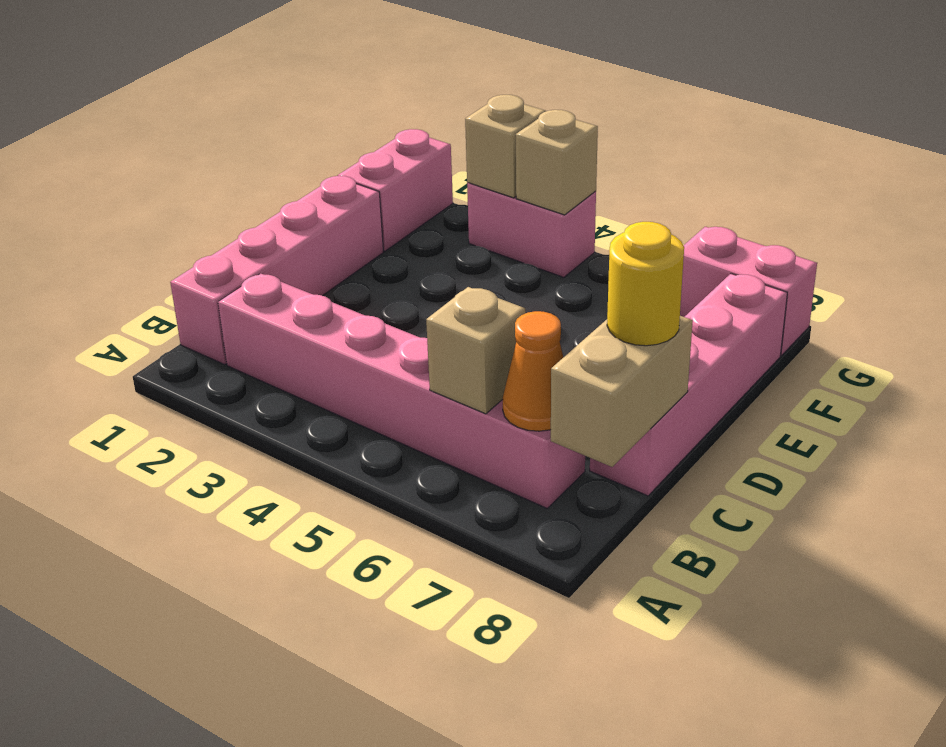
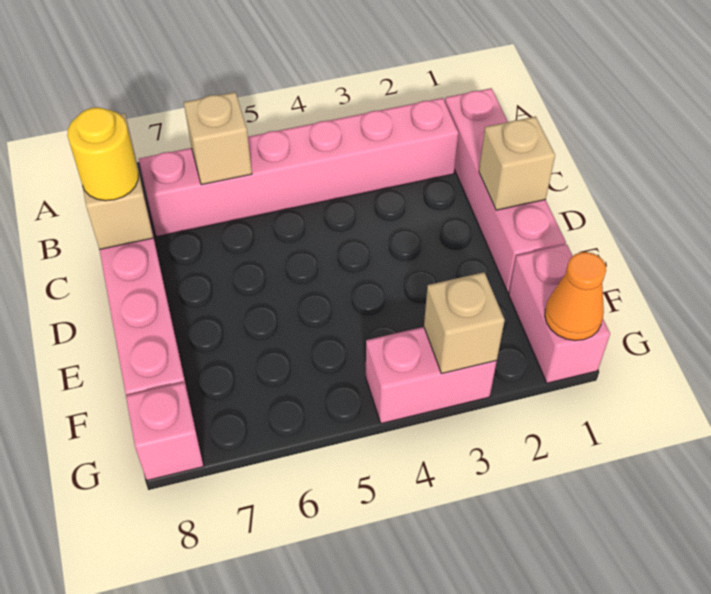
orange 1x1 cone [503,311,563,431] -> orange 1x1 cone moved to [545,252,606,341]
tan 1x1 brick [516,110,598,215] -> tan 1x1 brick moved to [479,116,555,210]
pink 1x2 brick [680,227,817,356] -> pink 1x1 brick [126,382,204,480]

